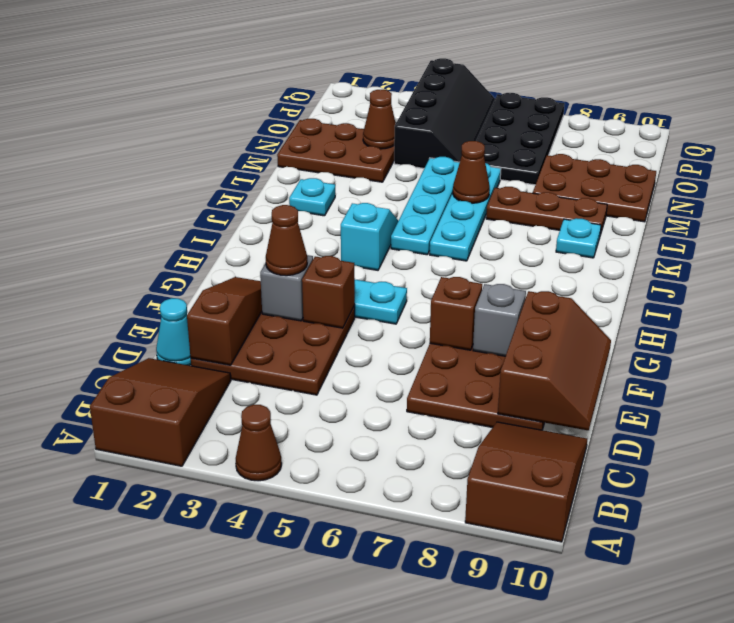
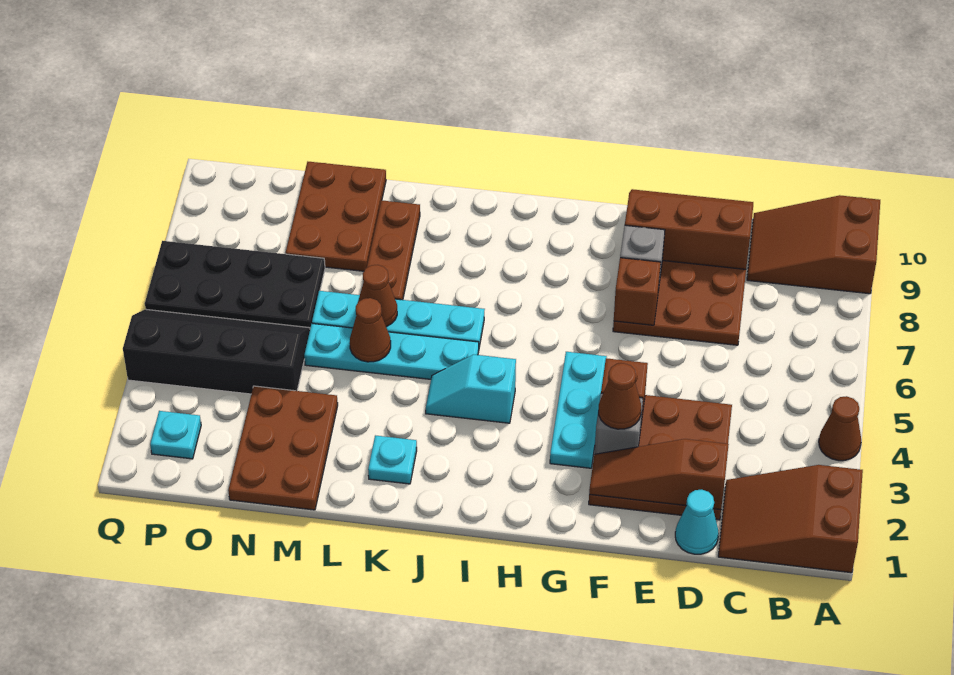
cyan 1x1 plate [556,218,601,258] -> cyan 1x1 plate moved to [150,411,201,459]
brown 1x1 cone [363,90,396,149] -> brown 1x1 cone moved to [350,298,391,362]

